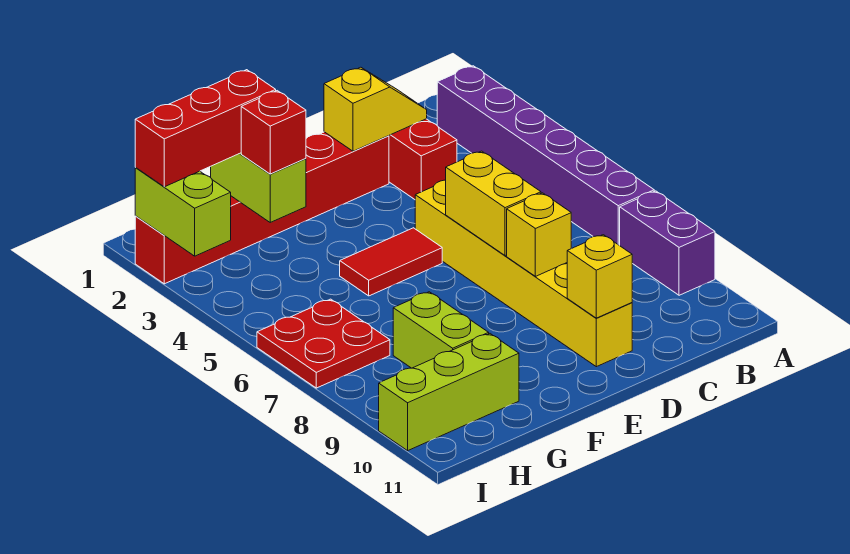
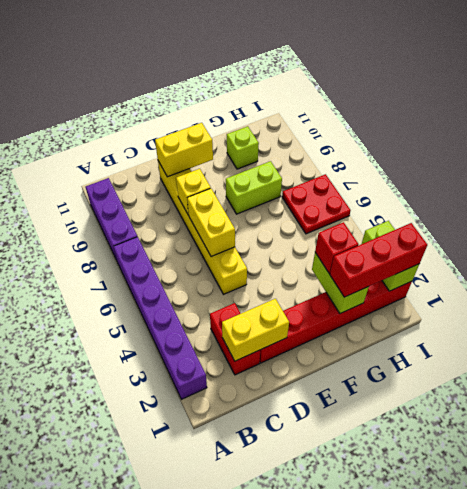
purple 1x2 brick [620,191,715,295] -> purple 1x3 brick [86,178,137,260]
yellow 1x2 slope [324,67,427,151] -> yellow 1x2 brick [222,299,289,361]
yellow 1x1 brick [567,235,632,318] -> yellow 1x2 brick [155,123,213,177]
red 1x2 tile [340,228,442,296] -> none
lime 1x2 brick [393,292,489,368] -> lime 1x2 brick turned to [226,161,282,214]
lime 1x3 brick [379,334,519,451] -> lime 1x1 brick [227,126,259,169]

